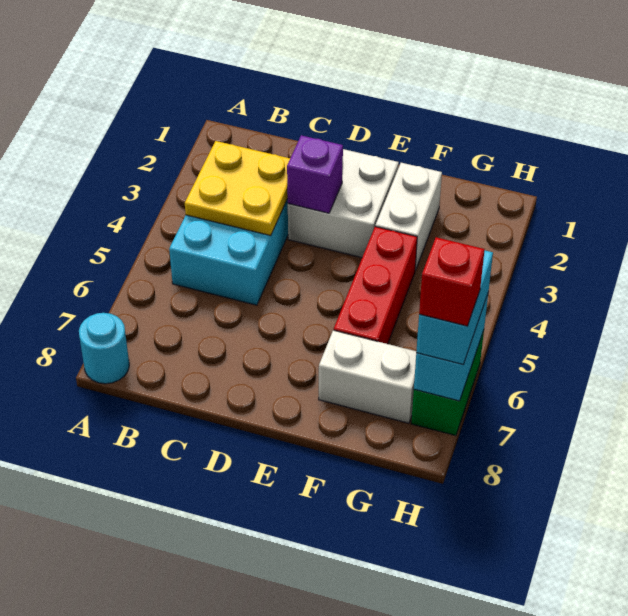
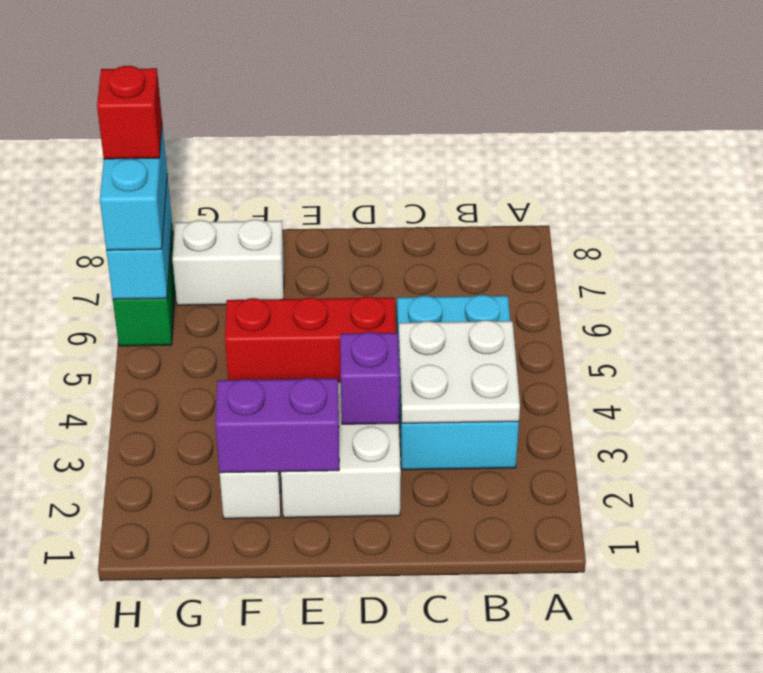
cyan 1x1 round brick [79,313,129,384] -> none
yellow 2x2 plate [185,141,290,236] -> white 2x2 plate [399,320,520,423]
none -> purple 1x2 brick [215,378,339,473]
red 1x3 brick [334,227,417,344] -> red 1x3 brick turned to [225,297,396,383]

